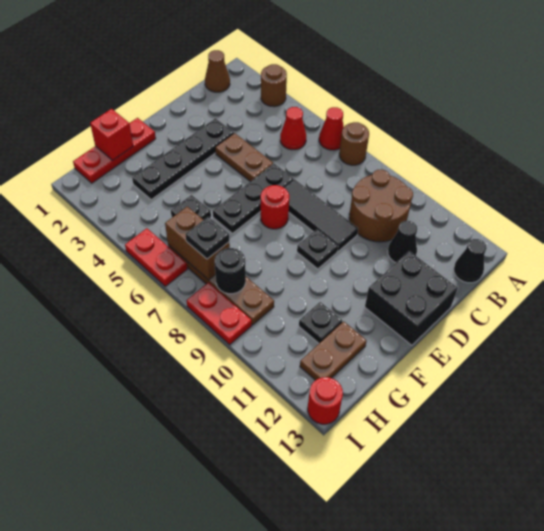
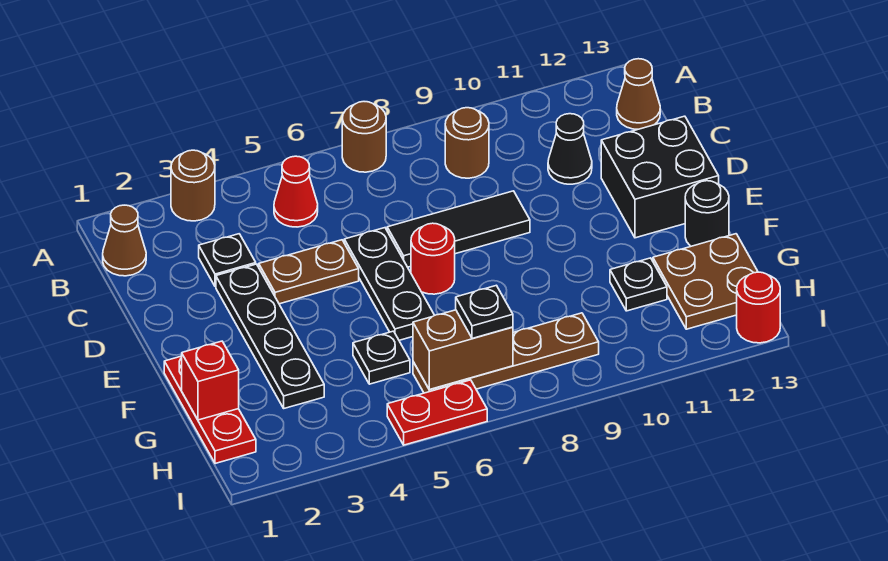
red 1x1 cone [319,107,344,150] -> none
brown 2x2 round brick [349,170,413,242] -> brown 1x1 round brick [445,108,489,178]
black 1x1 cone [454,239,487,283] -> brown 1x1 cone [617,59,660,129]
black 1x1 plate [297,229,338,269] -> black 1x1 plate moved to [199,234,256,287]
brown 1x2 plate [300,321,367,380] -> brown 2x2 plate [653,234,758,329]
black 1x1 round brick [215,248,246,294] -> black 1x1 round brick moved to [685,181,729,246]
red 1x2 plate [187,282,252,345] -> none

